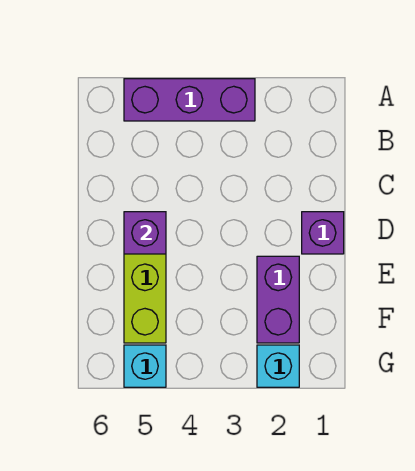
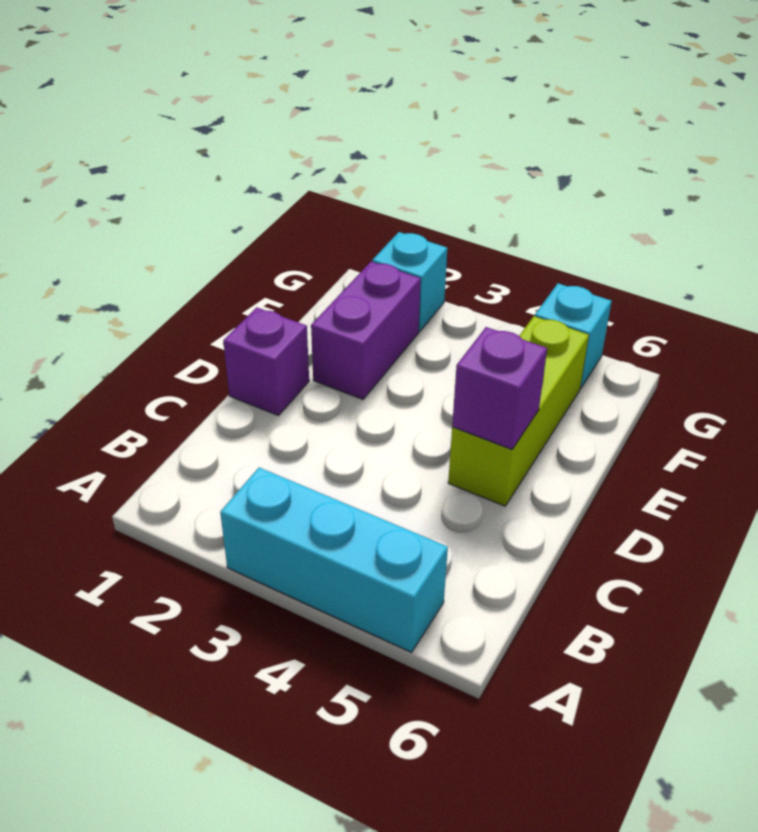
purple 1x3 brick [124,79,255,121] -> cyan 1x3 brick [220,468,448,652]

